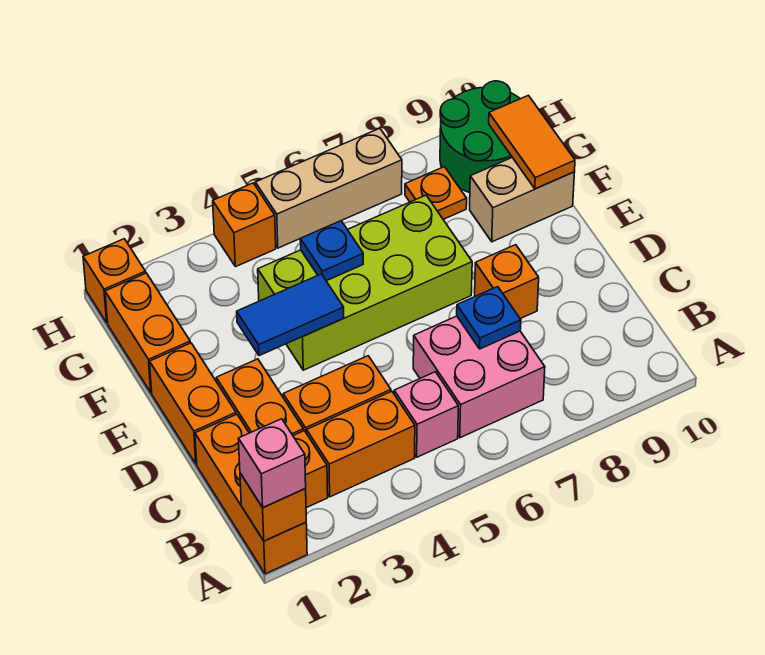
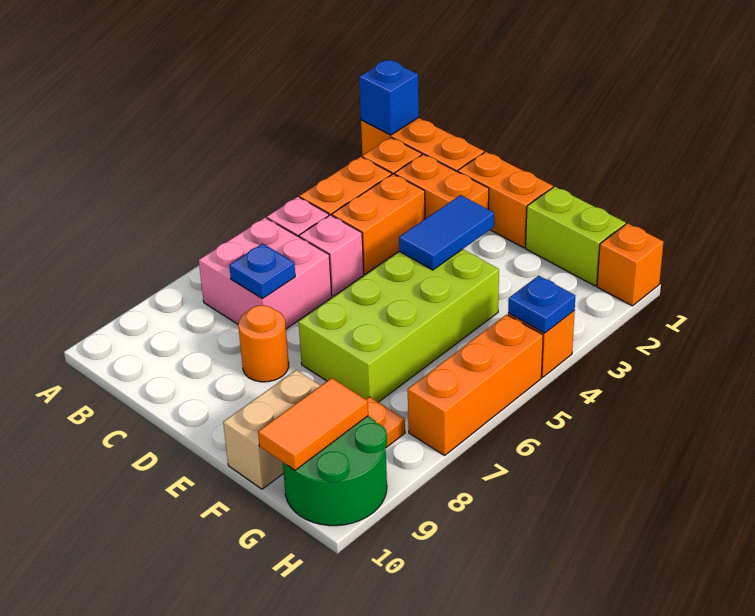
orange 1x1 brick [240,473,306,541] -> blue 1x1 brick [359,60,419,135]
pink 1x1 brick [238,419,306,507] -> pink 1x1 brick moved to [299,215,364,296]
orange 1x1 brick [475,245,539,319] -> orange 1x1 round brick [238,305,289,382]
orange 1x2 brick [105,273,190,393] -> lime 1x2 brick [526,187,626,286]
blue 1x1 plate [300,221,363,281] -> blue 1x1 plate moved to [508,276,575,333]
orange 1x2 tile [489,95,575,189] -> orange 1x2 tile turned to [258,378,368,470]
tan 1x3 brick [255,128,402,248] -> orange 1x3 brick [408,314,543,456]

